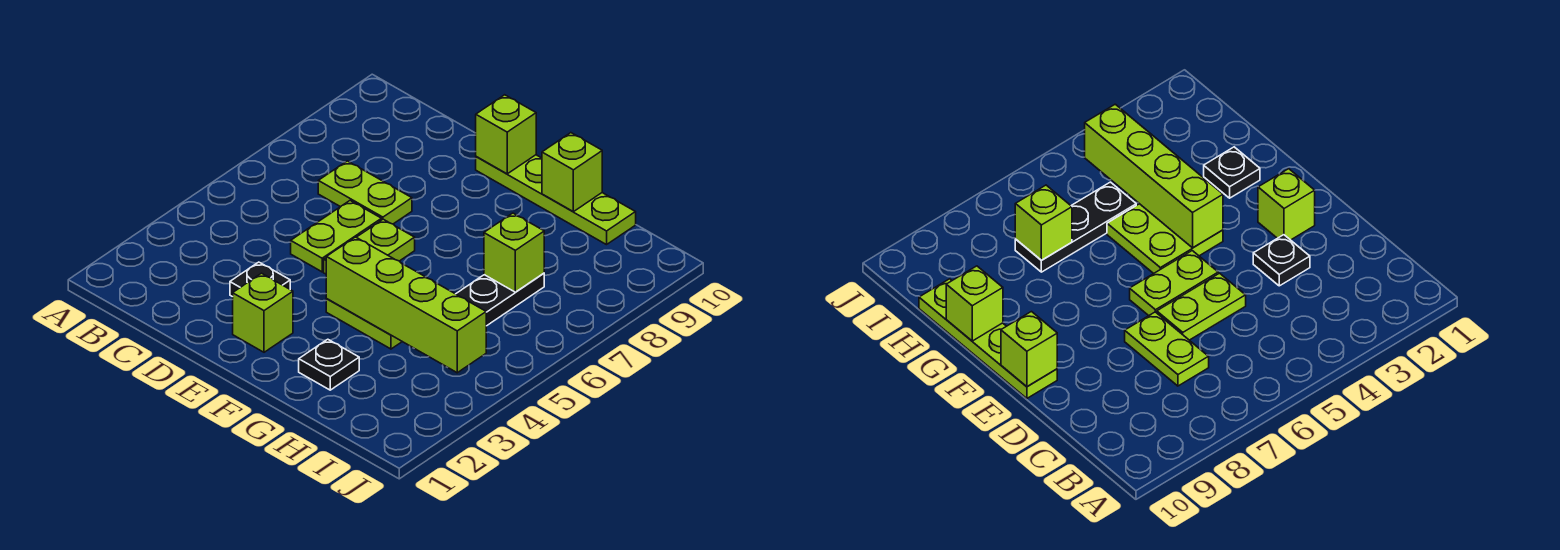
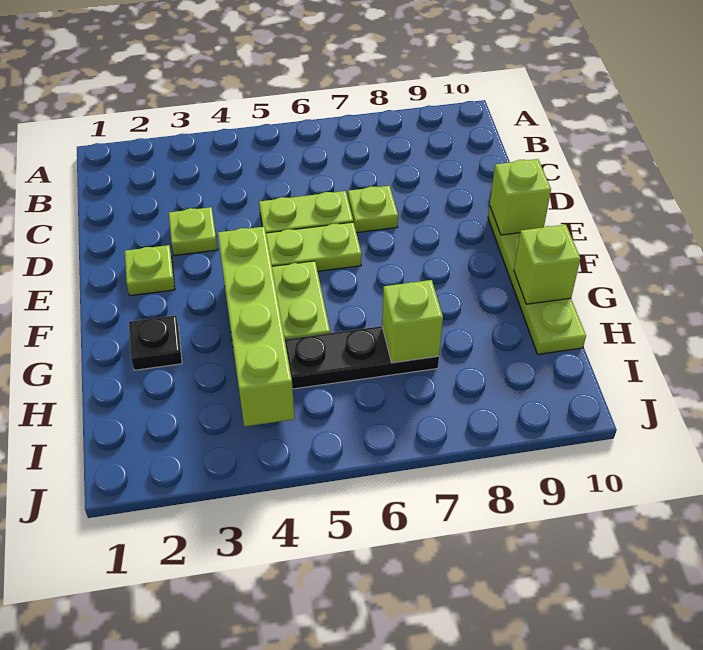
lime 1x2 plate [318,161,412,224] -> lime 1x1 plate [348,186,398,233]
black 1x1 plate [230,262,290,297] -> lime 1x1 plate [169,207,218,256]
lime 1x1 brick [233,273,293,352] -> lime 1x1 plate [125,245,175,296]

